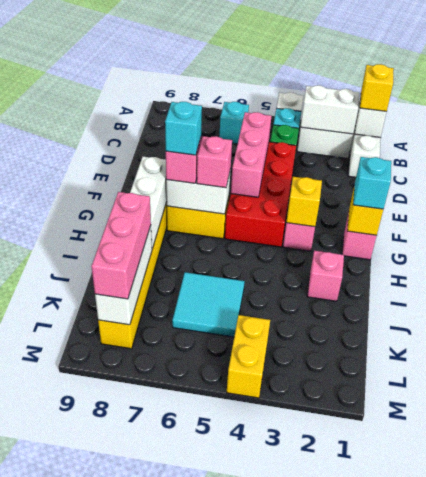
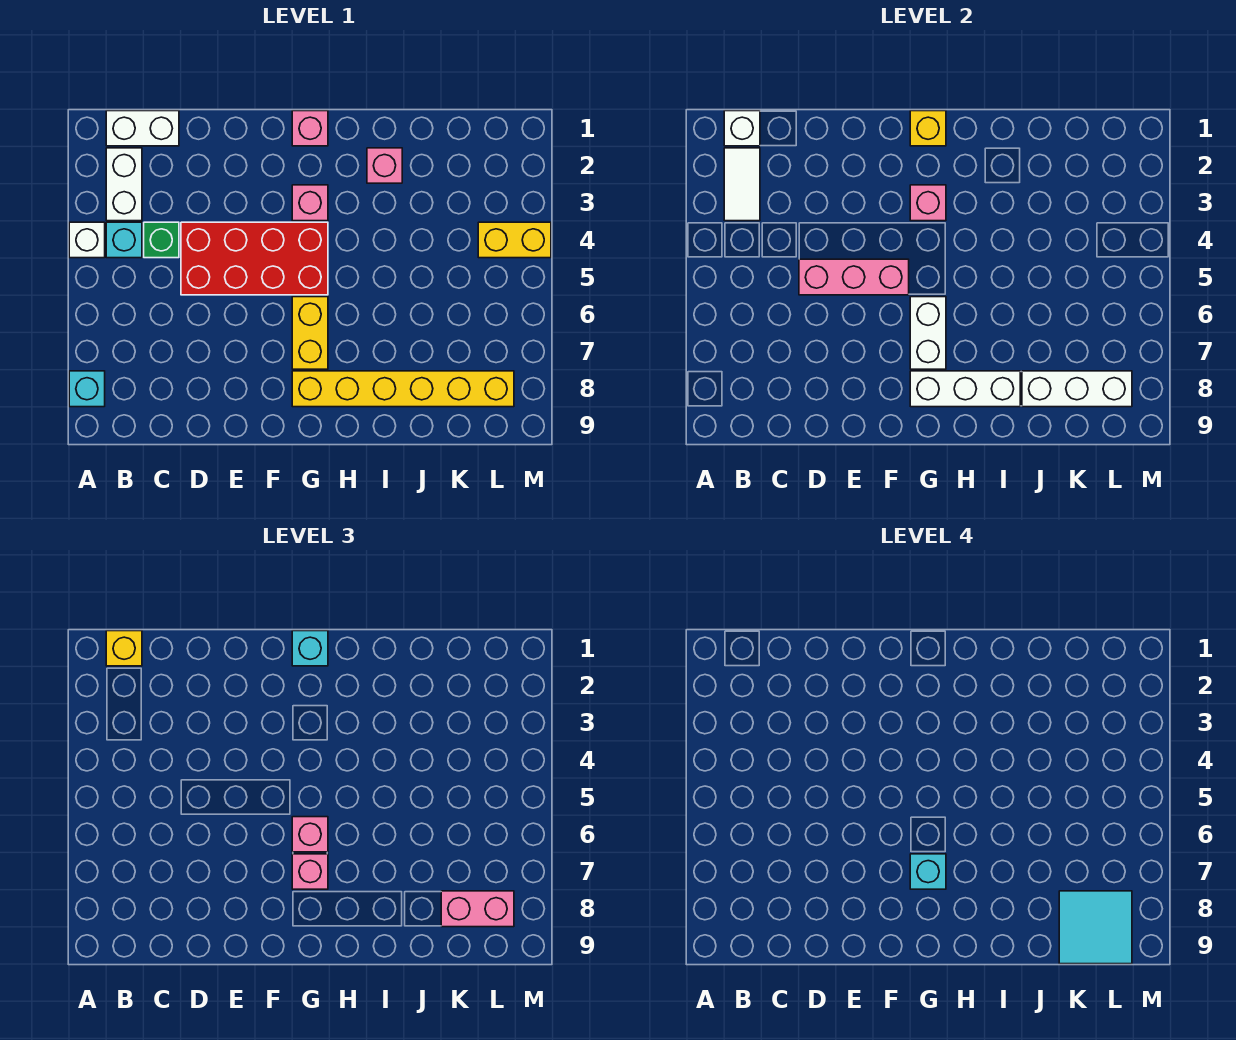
white 1x2 brick [300,85,360,134] -> white 1x2 tile [724,148,760,221]
cyan 1x1 brick [219,102,249,144] -> cyan 1x1 brick moved to [69,371,105,407]
yellow 1x1 brick [286,177,322,227] -> pink 1x1 brick [910,185,946,221]
cyan 2x2 tile [172,272,245,337] -> cyan 2x2 tile moved to [1059,891,1132,964]
pink 1x3 brick [91,192,151,299] -> pink 1x2 brick [441,891,514,927]

